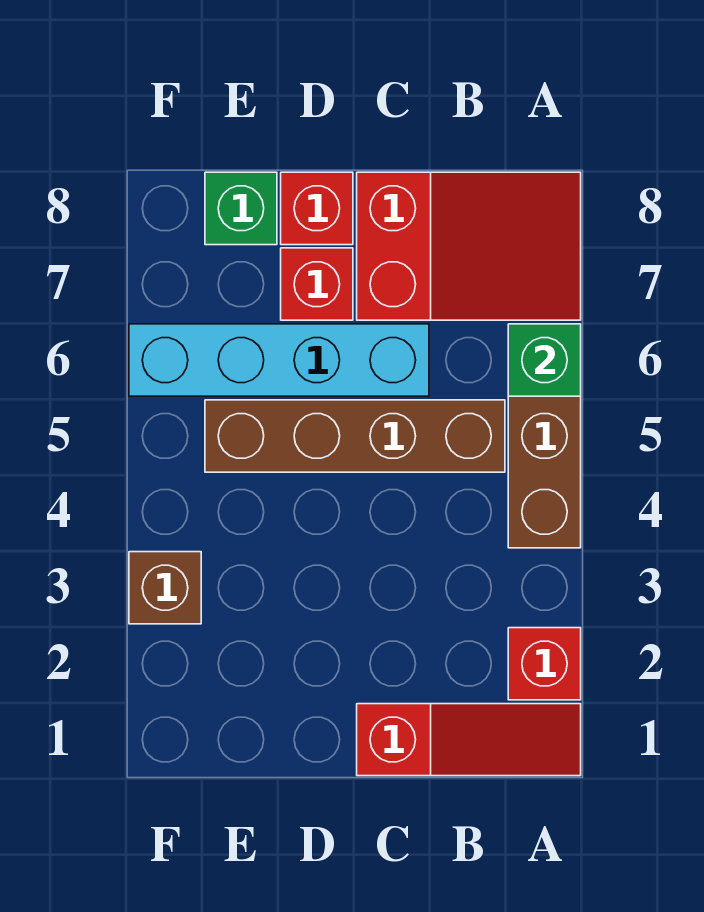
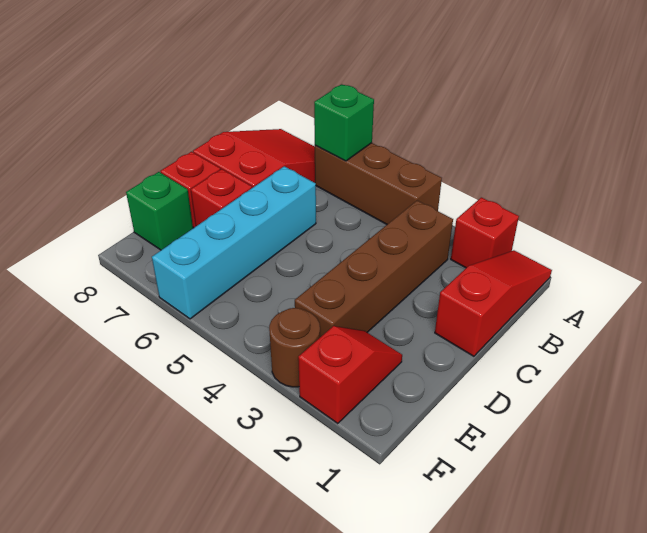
brown 1x4 brick [205,400,505,472] -> brown 1x4 brick moved to [295,201,453,337]
none -> red 1x2 slope [298,326,402,424]
brown 1x1 brick [129,552,201,624] -> brown 1x1 round brick [269,308,320,387]

